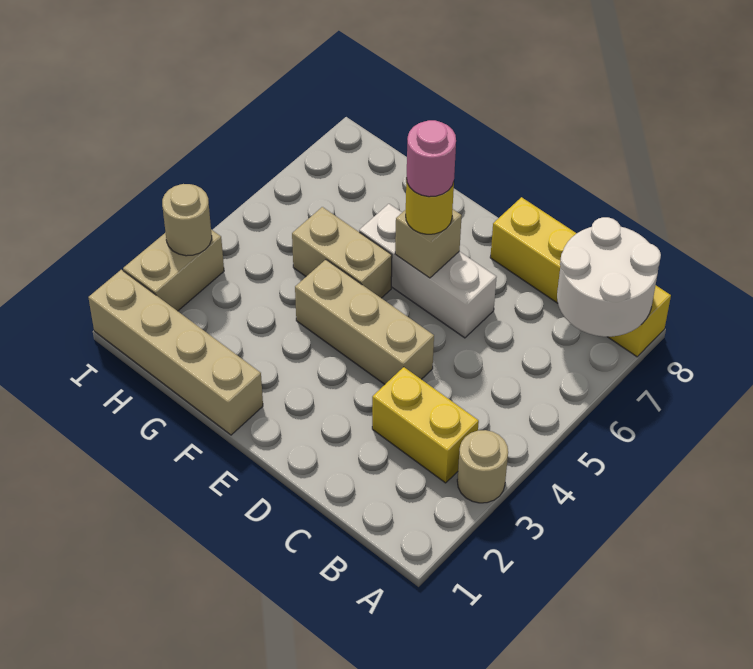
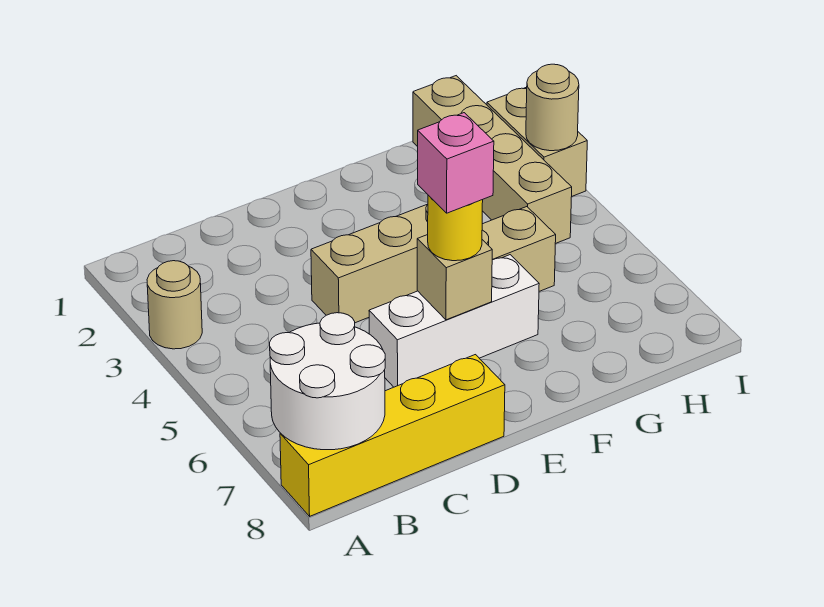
yellow 1x2 brick [372,367,479,483] -> none
pink 1x1 round brick [407,120,456,197] -> pink 1x1 brick [418,113,494,213]
tan 1x4 brick [88,270,263,435] -> tan 1x4 brick turned to [413,76,572,244]

